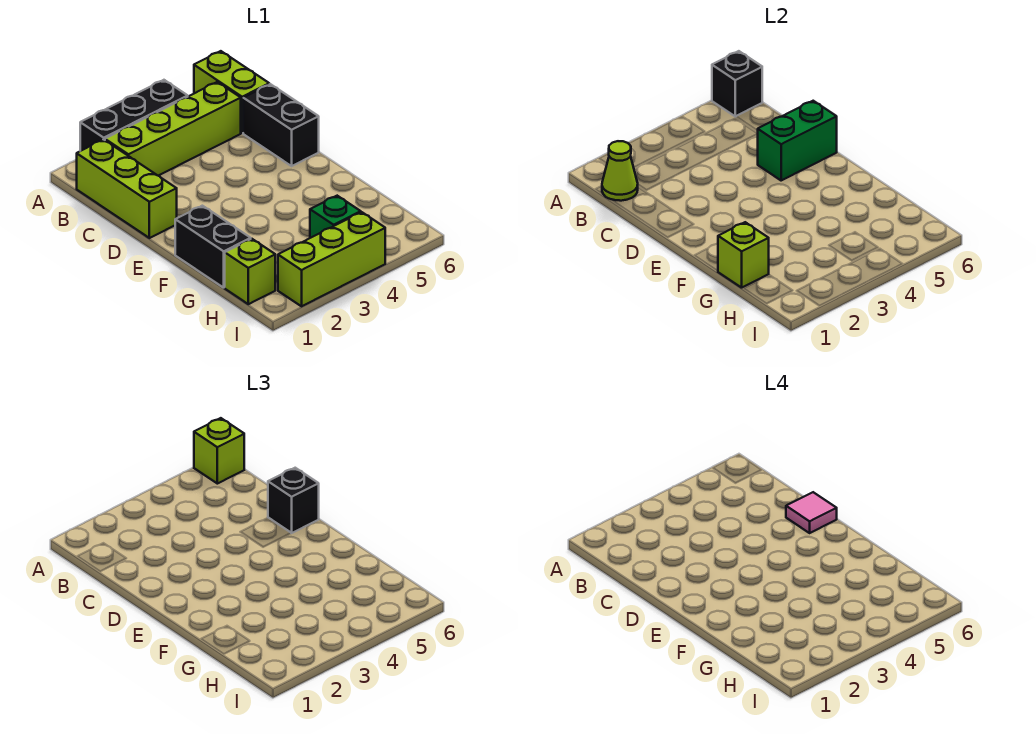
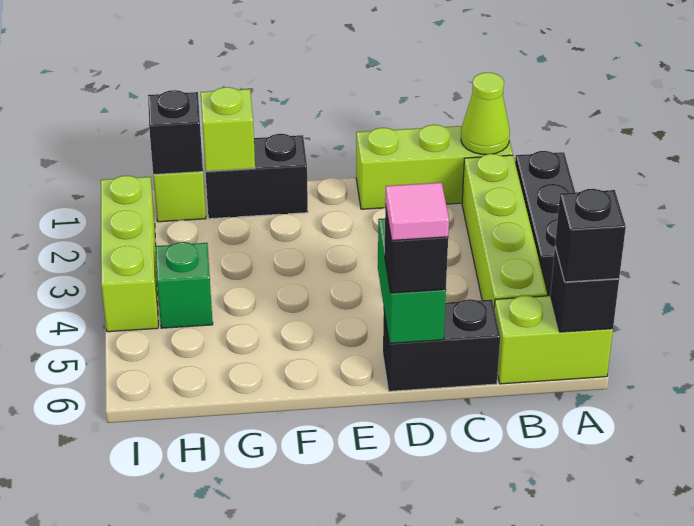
lime 1x1 brick [194,418,244,484] -> black 1x1 brick [555,189,626,282]
none -> black 1x1 brick [148,90,203,175]

